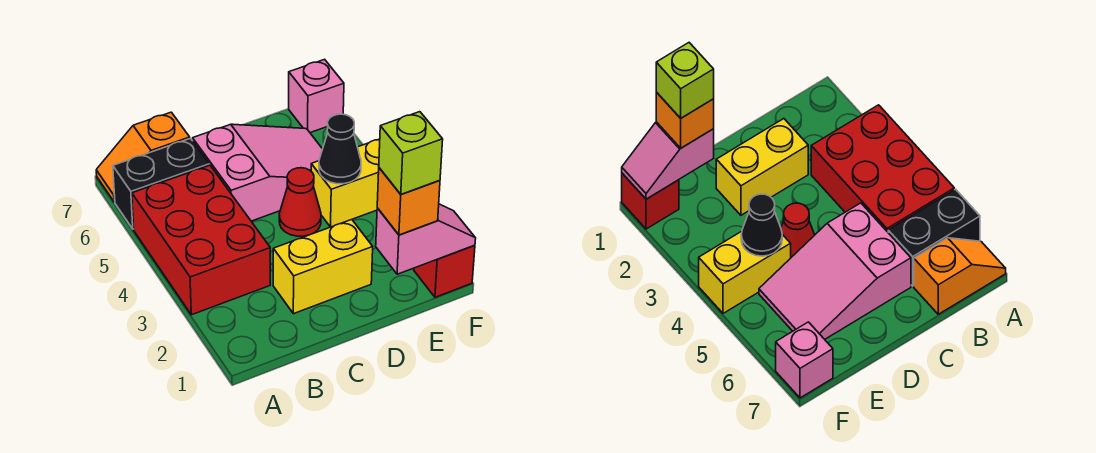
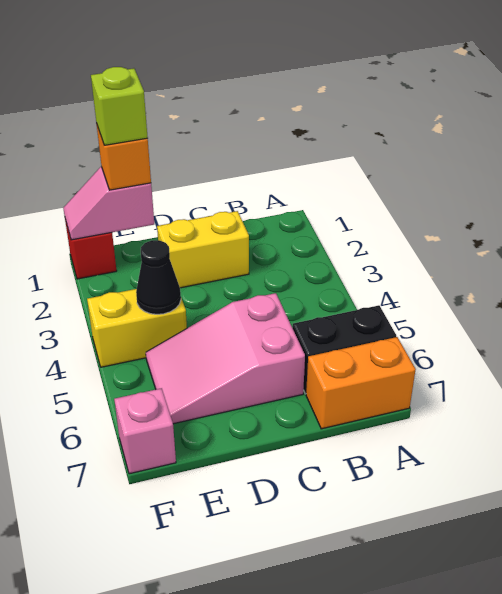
red 2x3 brick [132,165,270,315] -> none
orange 1x2 slope [96,112,190,202] -> orange 1x2 brick [306,337,416,429]
red 1x1 cone [279,168,321,236] -> none

